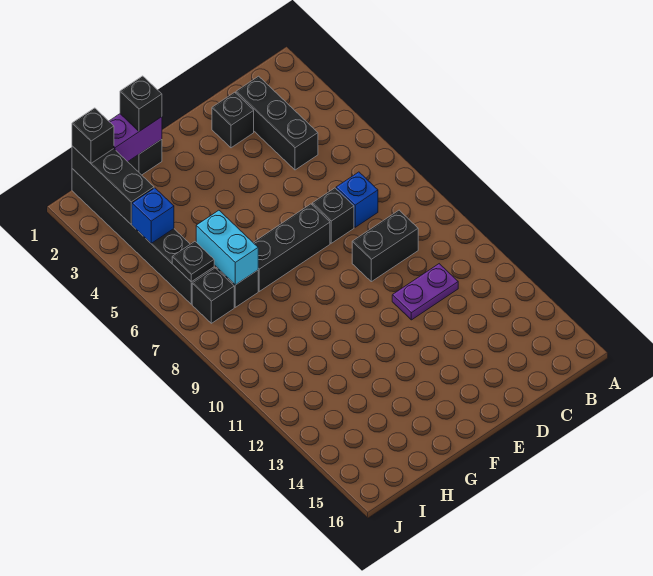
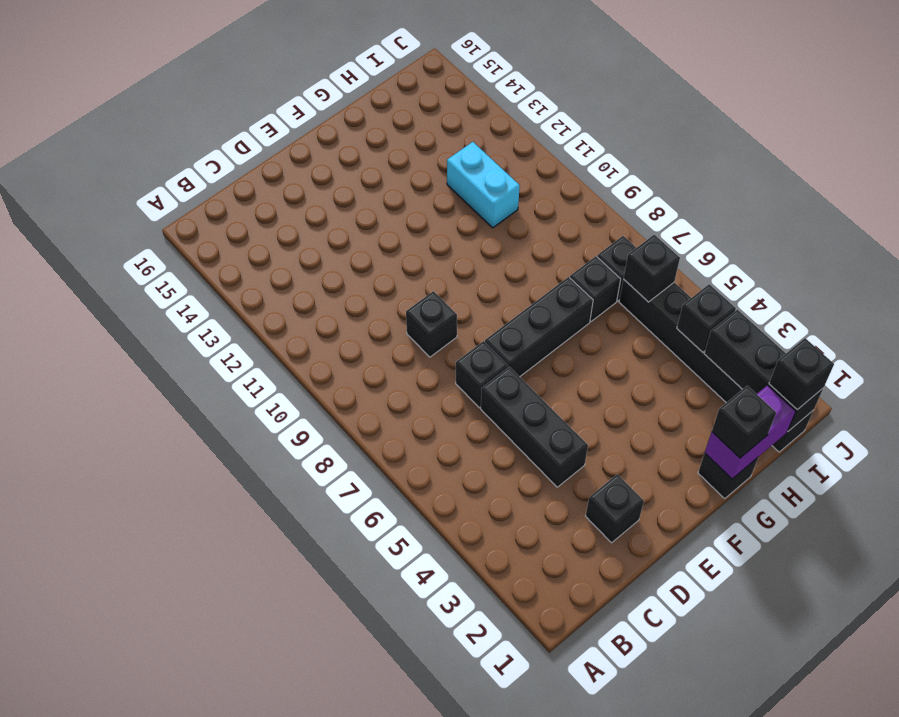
black 1x3 brick [236,76,318,170] -> black 1x3 brick moved to [481,367,588,487]
blue 1x1 brick [336,172,378,227] -> none
black 1x2 brick [352,210,418,282] -> black 1x1 brick [406,291,457,357]
purple 1x2 plate [392,264,458,320] -> none
cyan 1x2 brick [196,210,258,285] -> cyan 1x2 brick moved to [447,142,520,228]
blue 1x1 brick [132,188,174,243] -> black 1x1 brick [677,284,736,352]
black 1x1 plate [172,242,214,282] -> black 1x1 brick [623,235,680,302]

